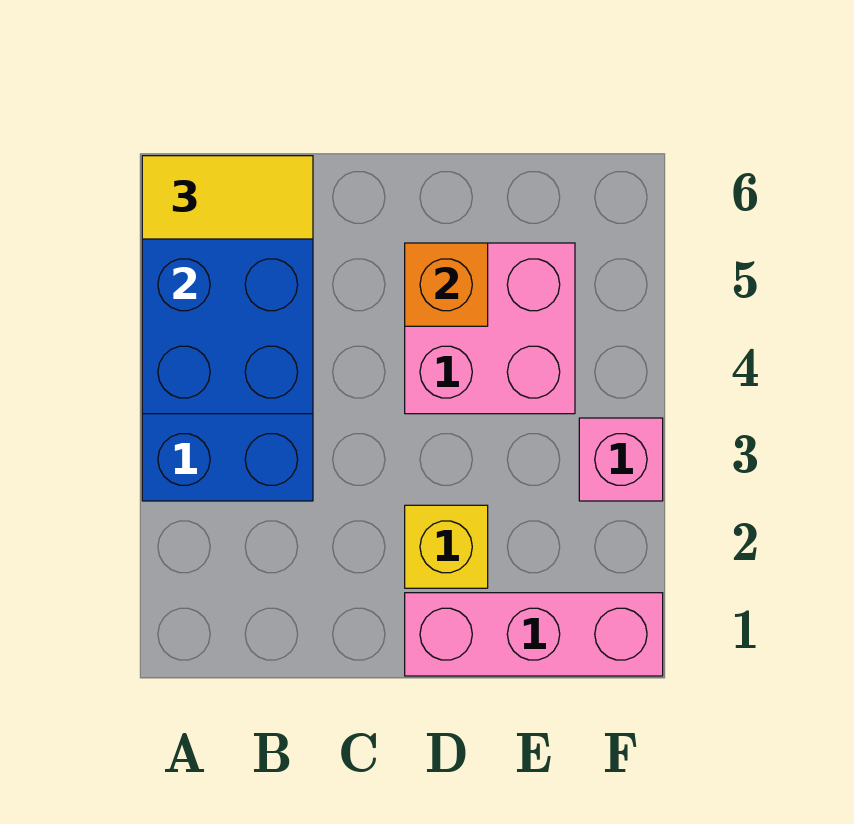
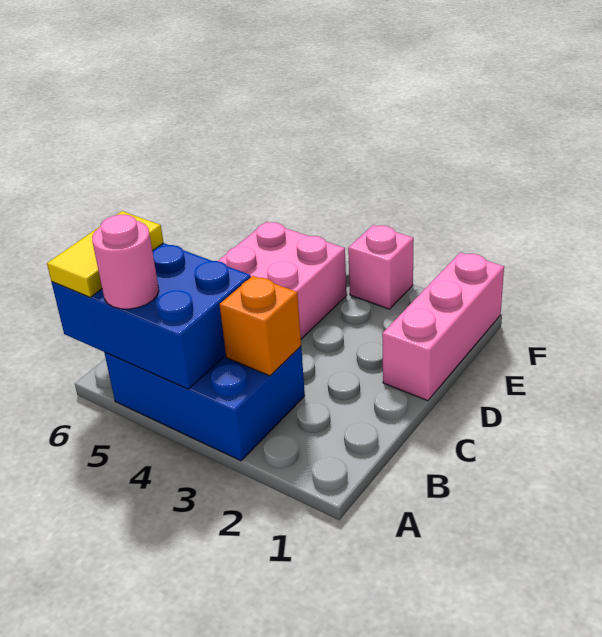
none -> pink 1x1 round brick [92,215,159,309]
yellow 1x1 brick [405,505,488,588] -> none
orange 1x1 brick [405,243,488,326] -> orange 1x1 brick moved to [219,276,301,376]

